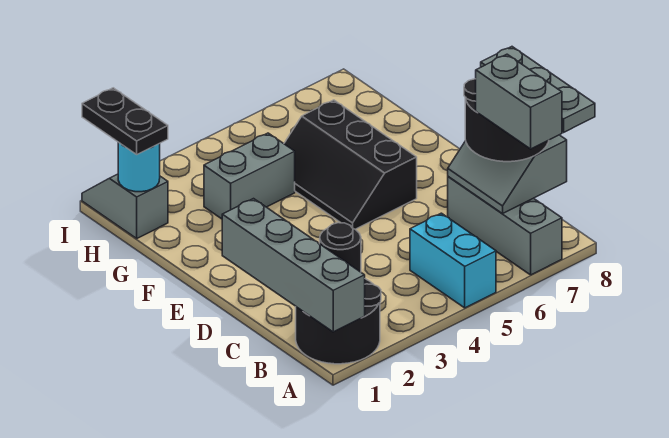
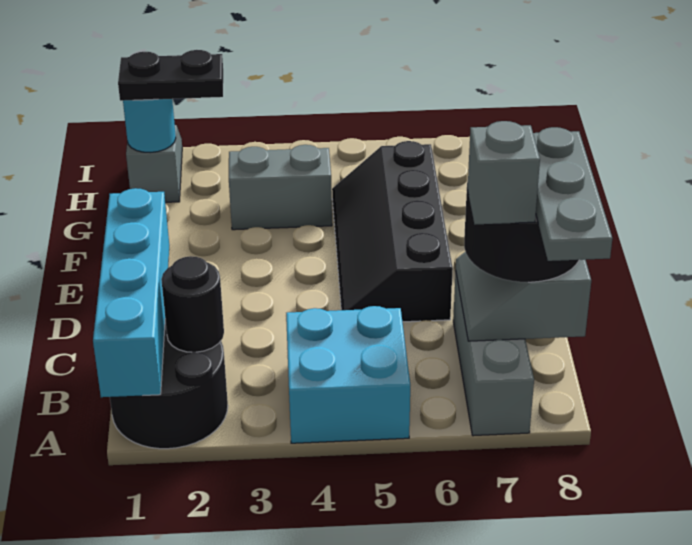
grey 1x4 brick [222,199,365,332] -> cyan 1x4 brick [93,188,169,397]
cyan 1x2 brick [410,213,496,308] -> cyan 2x2 brick [286,306,410,443]
grey 1x2 brick [476,54,562,149] -> grey 1x1 brick [468,121,540,224]
black 2x3 slope [284,100,417,229] -> black 2x4 slope [332,141,453,322]
black 1x2 plate [82,88,168,154] -> black 1x2 plate turned to [118,50,223,101]

